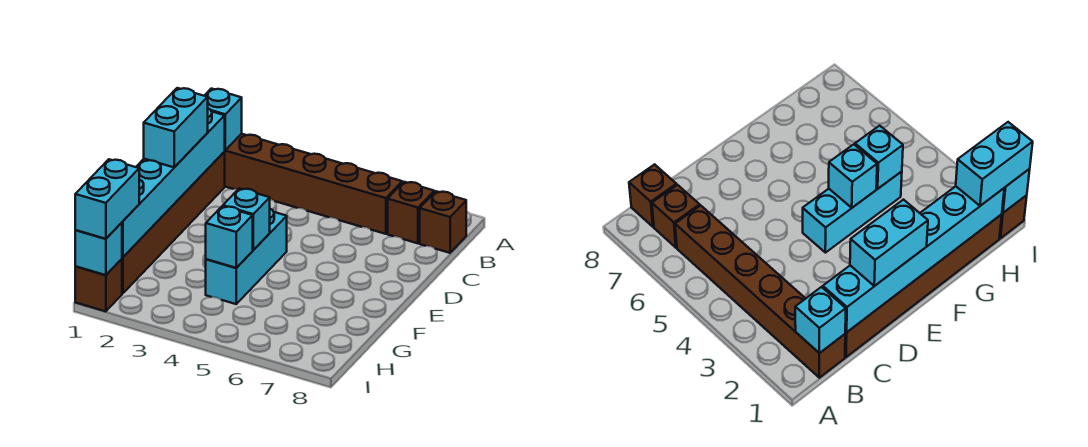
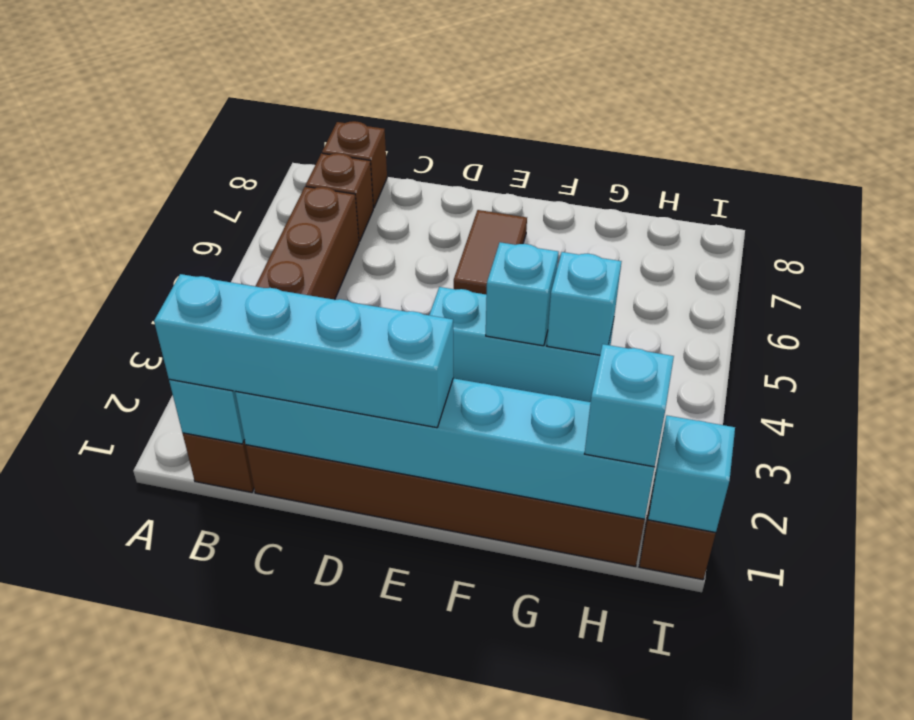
cyan 1x2 brick [144,88,208,167] -> cyan 1x4 brick [154,274,453,428]
none -> brown 1x2 tile [454,210,527,295]
cyan 1x2 brick [75,159,139,239] -> cyan 1x1 brick [585,344,674,467]

